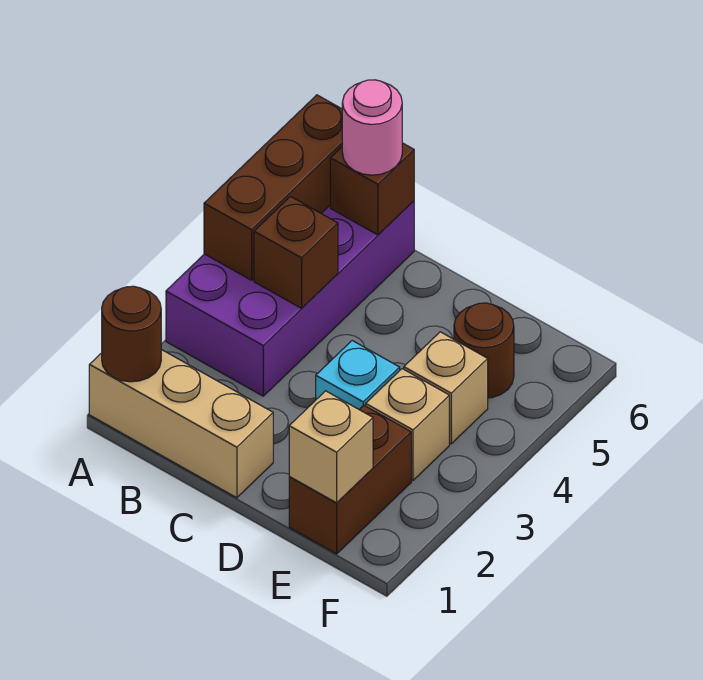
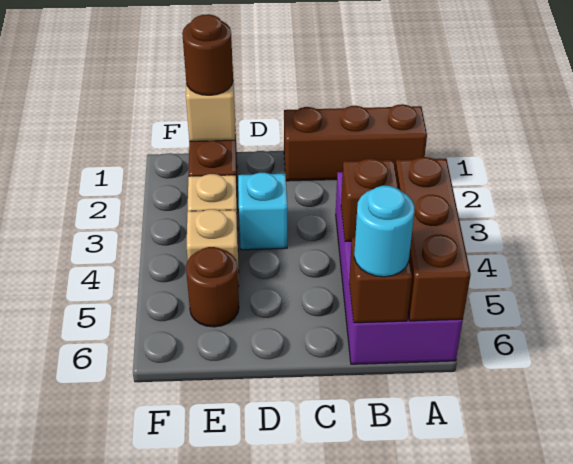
tan 1x3 brick [89,350,273,498] -> brown 1x3 brick [284,104,427,181]
brown 1x1 round brick [102,286,161,382] -> brown 1x1 round brick moved to [182,14,233,95]
pink 1x1 round brick [342,80,402,175] -> cyan 1x1 round brick [354,186,415,277]

